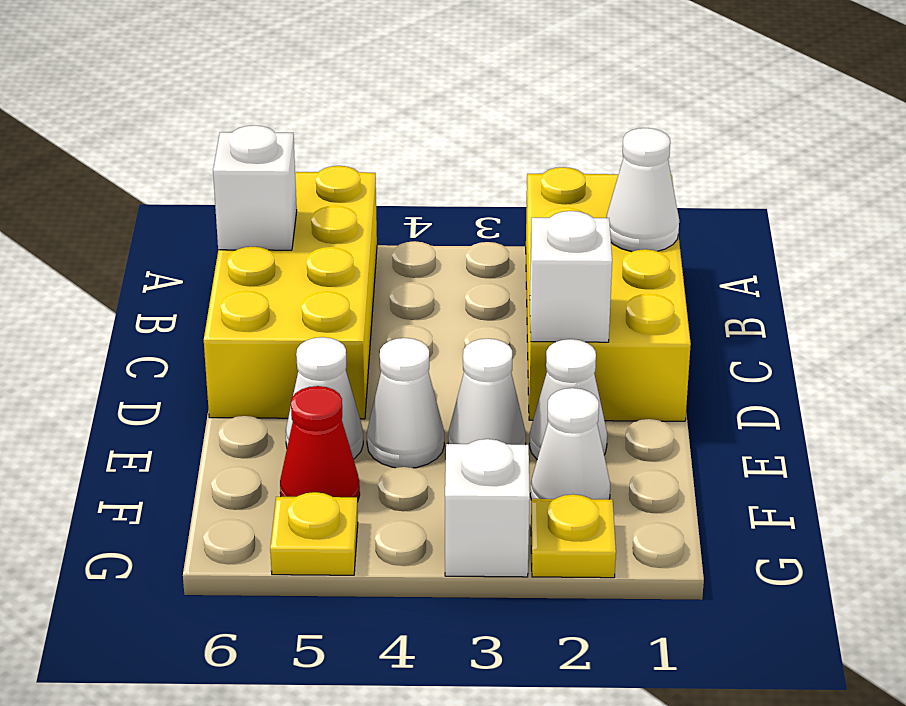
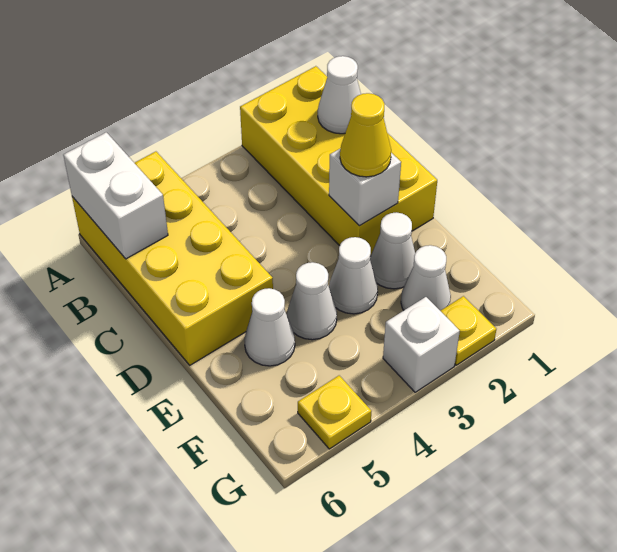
white 1x1 brick [213,125,297,250] -> white 1x2 brick [63,132,168,259]
none -> yellow 1x1 cone [340,93,391,177]
red 1x1 cone [280,386,360,502] -> none

